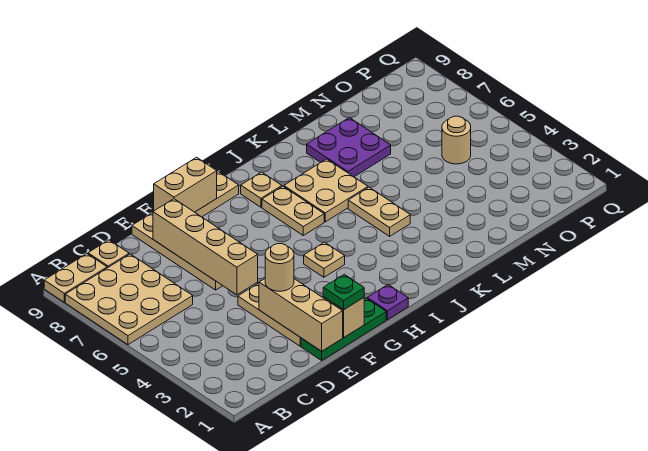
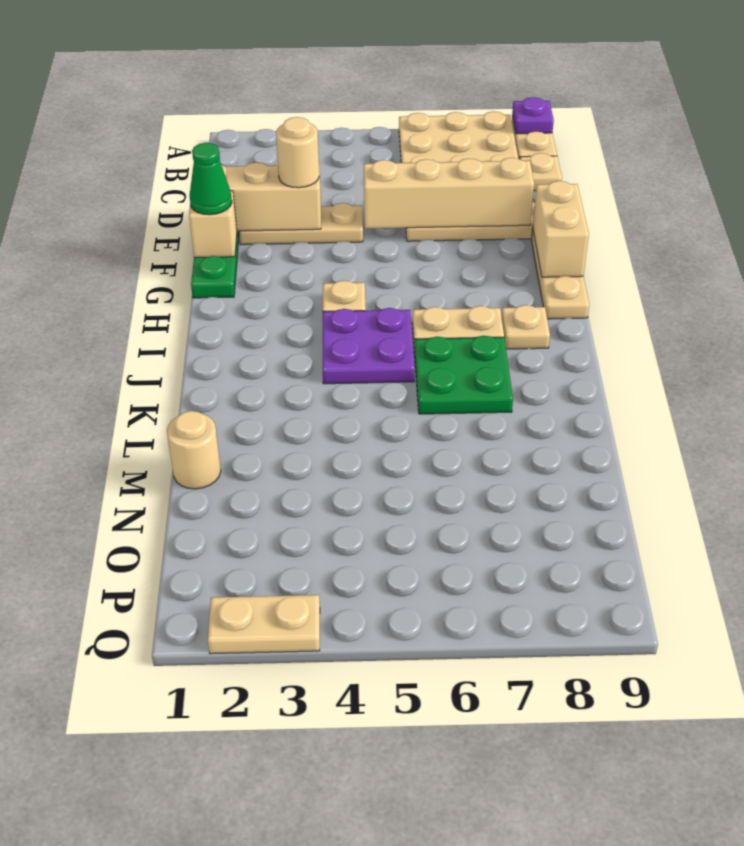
green 1x1 plate [323,274,364,310] -> green 1x1 cone [190,143,232,215]
purple 1x1 plate [367,285,408,320] -> purple 1x1 plate moved to [512,97,554,134]
tan 2x2 plate [284,159,368,222] -> green 2x2 plate [414,336,513,414]
tan 1x2 plate [348,187,410,236] -> tan 1x2 plate moved to [208,595,320,654]
purple 2x2 plate [307,118,391,177] -> purple 2x2 plate moved to [323,308,414,384]
tan 1x1 round brick [442,116,471,164] -> tan 1x1 round brick moved to [167,411,221,489]

